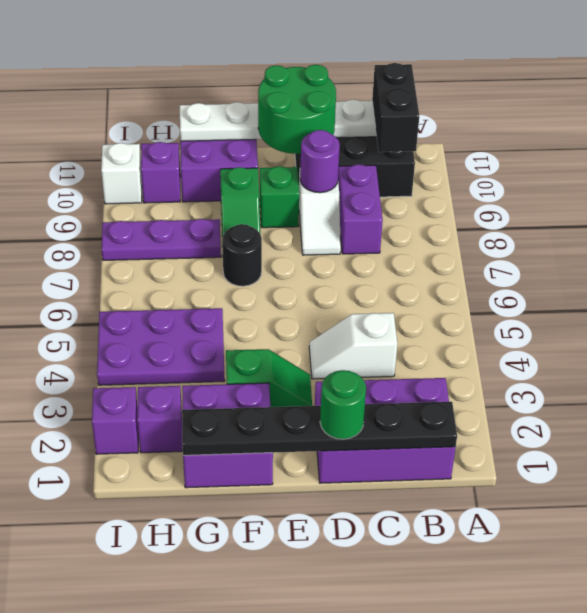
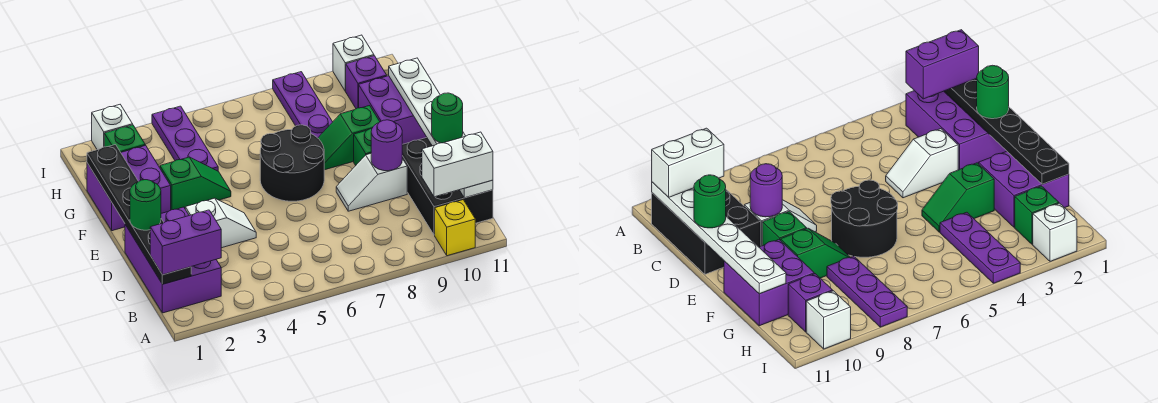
none -> yellow 1x1 brick [435,200,475,256]
black 1x2 brick [372,63,419,152] -> white 1x2 brick [422,132,493,197]
white 1x2 slope [309,313,397,379] -> white 1x2 slope turned to [185,198,256,248]
purple 1x2 brick [338,164,383,254] -> purple 1x2 brick moved to [150,210,221,275]
green 2x2 round brick [258,65,336,154] -> green 1x1 round brick [432,93,463,143]
green 1x2 slope [226,349,312,407] -> green 1x2 slope turned to [160,157,231,210]
black 1x1 round brick [222,224,262,286] -> black 2x2 round brick [260,125,324,201]
purple 2x3 plate [97,308,225,385] -> purple 1x3 plate [152,106,218,171]
purple 1x1 brick [137,386,182,453] -> green 1x1 brick [104,125,145,152]
purple 1x1 brick [92,387,138,454] -> white 1x1 brick [92,105,133,150]

